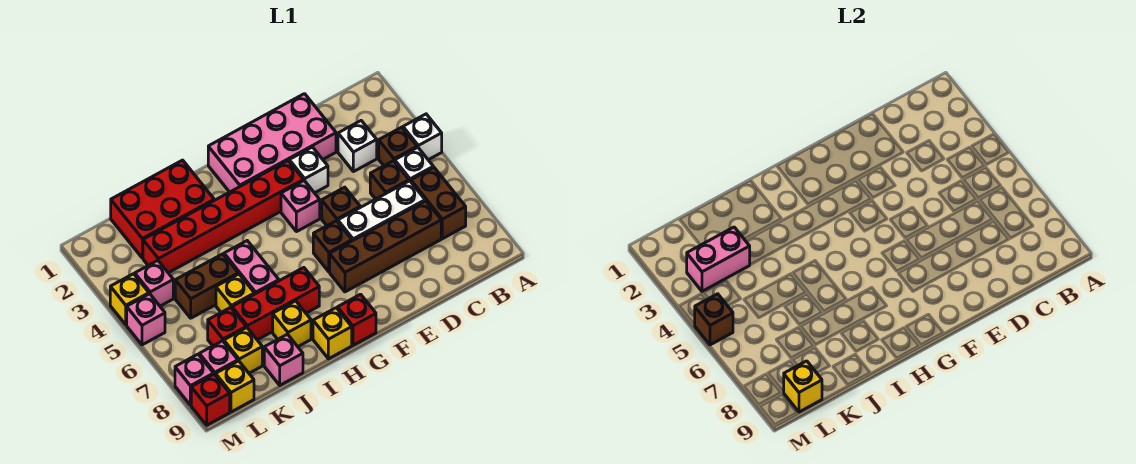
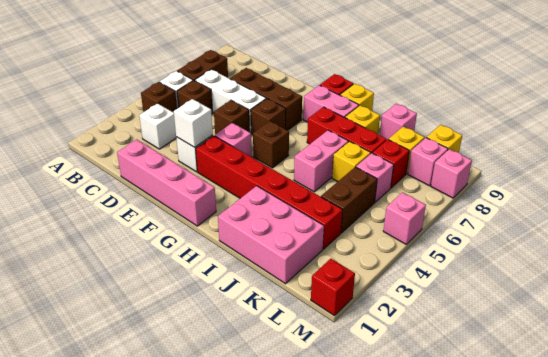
white 1x1 brick [403,114,442,160] -> white 1x1 brick moved to [174,99,213,147]
brown 1x4 brick [330,201,441,292] -> brown 1x3 brick [230,68,302,130]
pink 2x4 brick [208,94,336,192] -> pink 1x4 brick [117,139,216,226]
red 2x3 brick [111,160,214,258] -> pink 2x3 brick [218,186,324,284]
brown 1x2 brick [175,254,238,318] -> brown 1x2 brick turned to [321,167,377,233]
pink 1x2 brick [687,227,750,291] -> pink 1x2 brick moved to [303,85,359,122]
pink 1x1 brick [135,261,173,306] -> pink 1x1 brick moved to [356,153,394,202]
yellow 1x1 brick [784,361,822,412] -> none
yellow 1x1 brick [110,274,149,325] -> none
brown 1x1 brick [695,294,733,345] -> brown 1x1 brick moved to [253,121,289,168]
red 1x1 brick [191,374,230,425] -> red 1x1 brick moved to [311,259,355,316]

